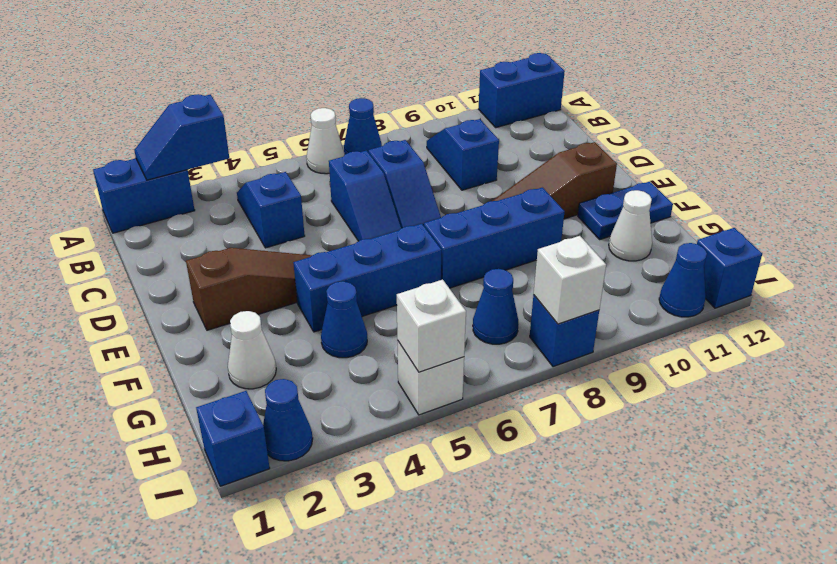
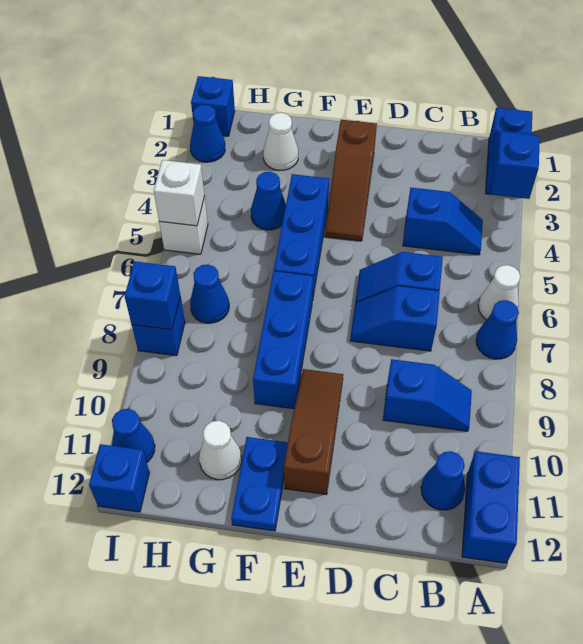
none -> blue 1x1 cone [421,451,465,510]
white 1x1 brick [534,236,606,324] -> blue 1x1 brick [125,261,180,330]

